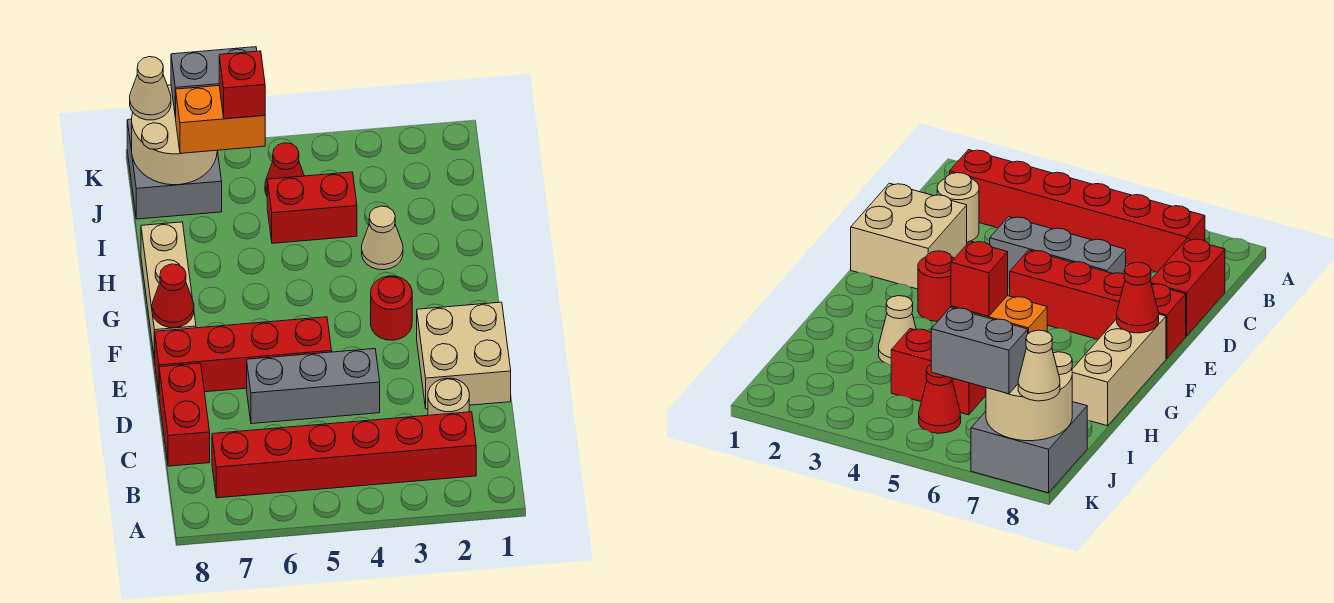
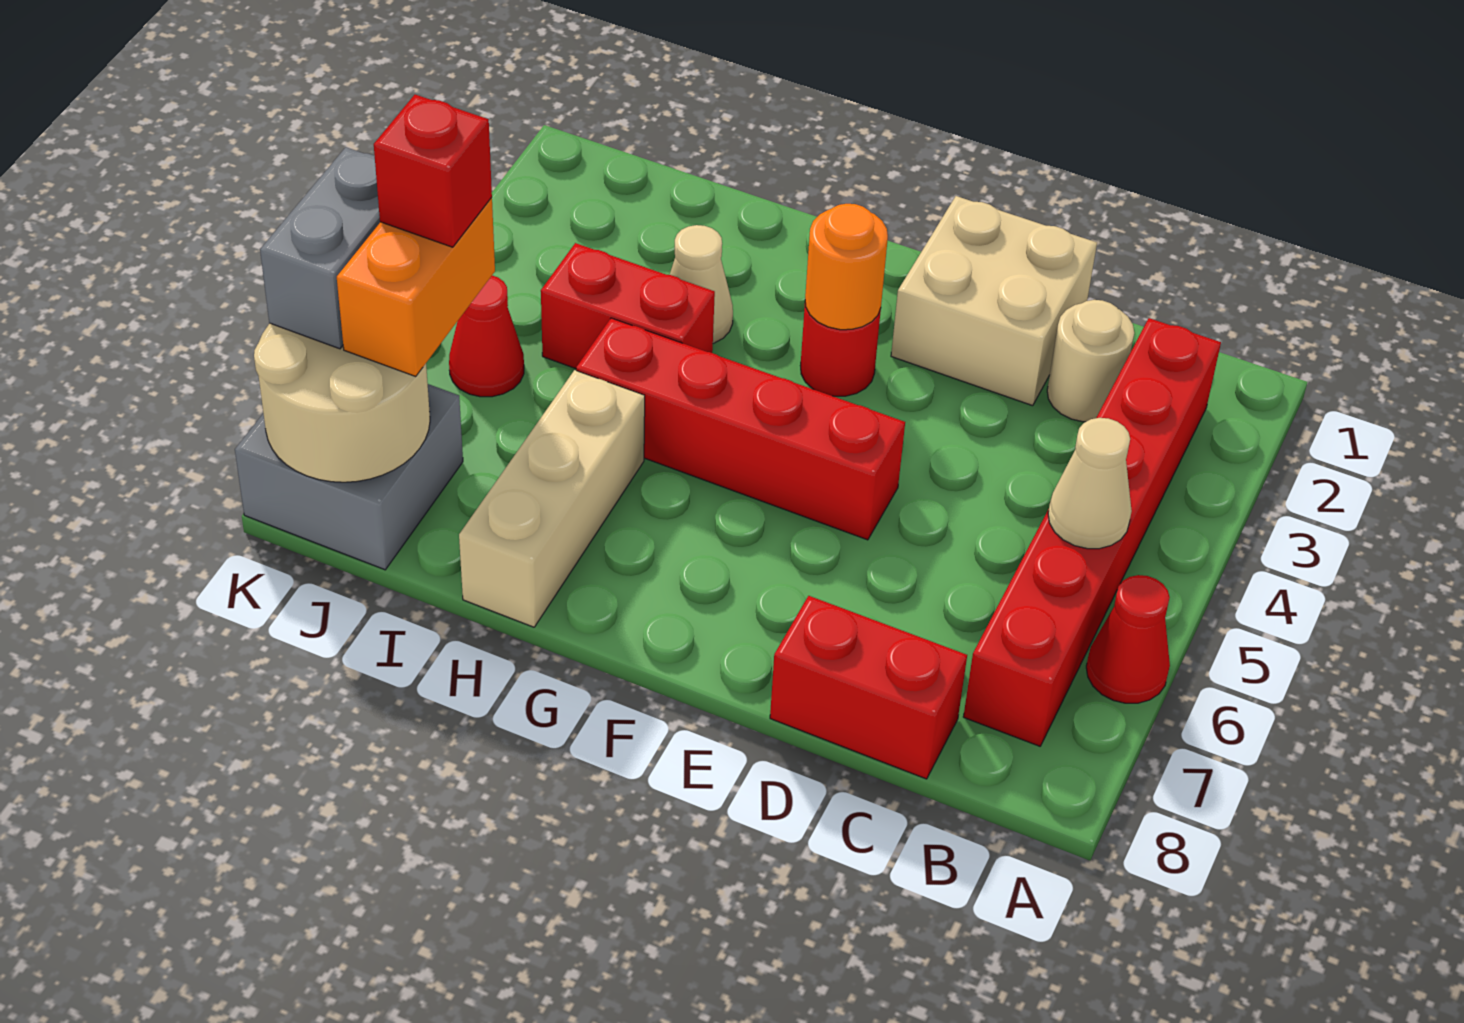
grey 1x3 brick [247,349,380,424] -> none
red 1x4 brick [155,317,332,392] -> red 1x4 brick turned to [576,318,905,540]
none -> orange 1x1 round brick [805,204,888,330]
tan 1x3 brick [141,222,196,360] -> tan 1x3 brick turned to [459,370,645,627]
red 1x1 cone [152,264,194,328] -> red 1x1 cone moved to [1086,575,1170,703]
red 1x2 brick [267,172,357,243] -> red 1x2 brick turned to [541,243,715,369]
tan 1x1 cone [130,57,171,120] -> tan 1x1 cone moved to [1048,418,1132,549]

